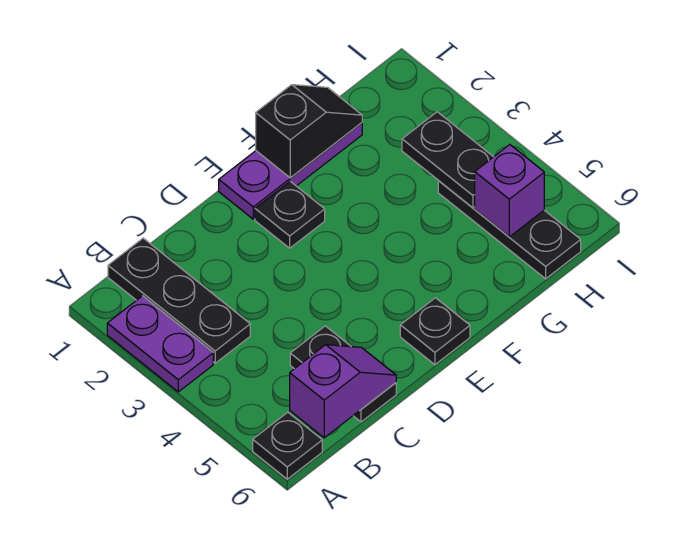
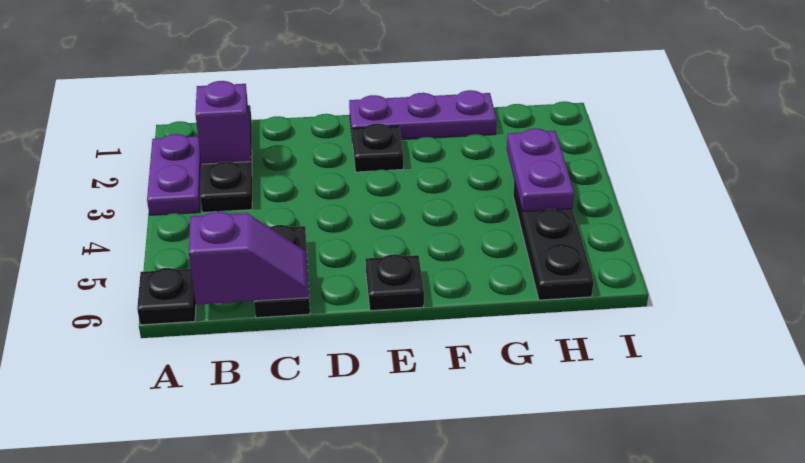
black 1x2 slope [256,85,362,178] -> none
black 1x2 plate [402,112,493,208] -> purple 1x2 plate [507,128,574,211]
purple 1x1 brick [475,145,544,237] -> purple 1x1 brick moved to [195,81,251,164]

